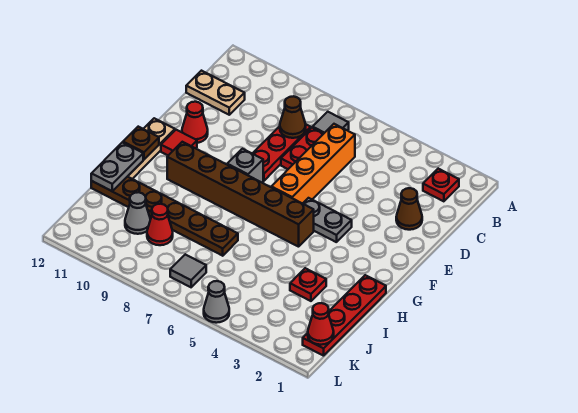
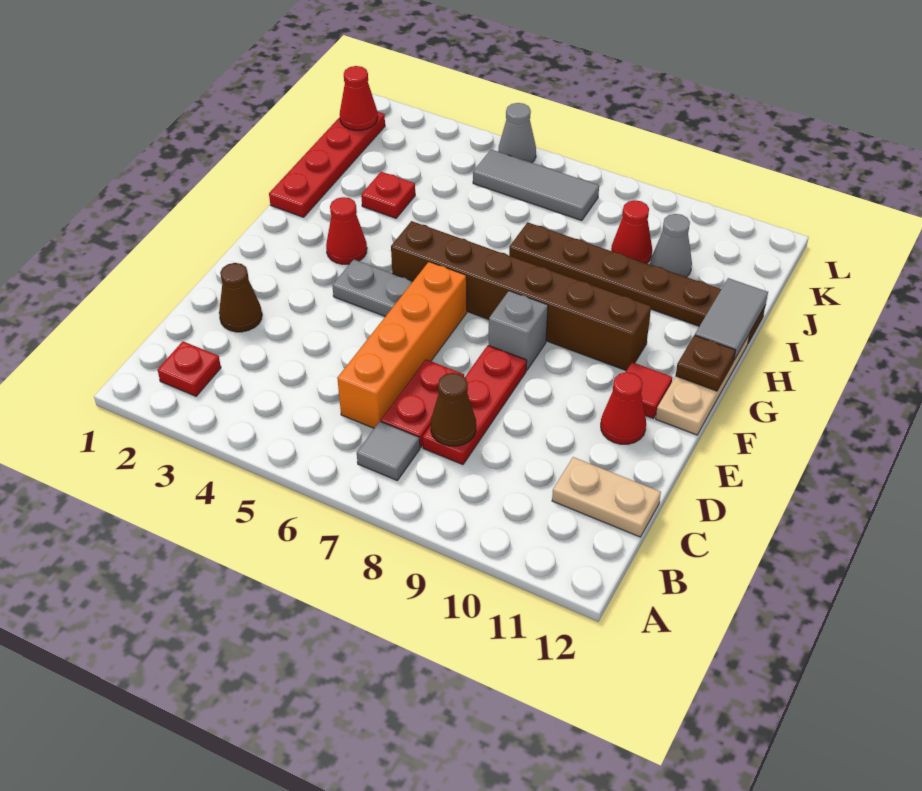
none -> red 1x1 cone [326,197,367,264]
grey 1x2 plate [91,142,143,191] -> grey 1x2 tile [695,278,768,360]
grey 1x1 tile [170,254,206,287] -> grey 1x3 tile [473,150,599,221]

